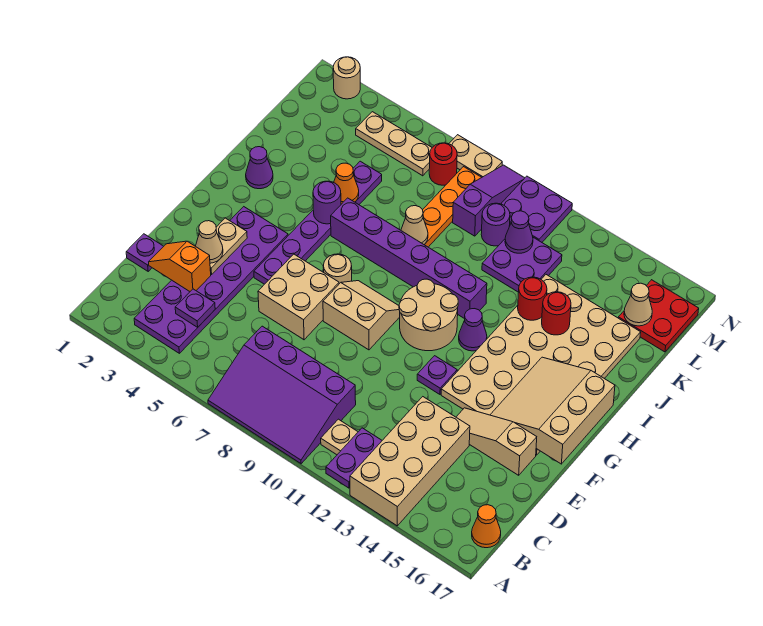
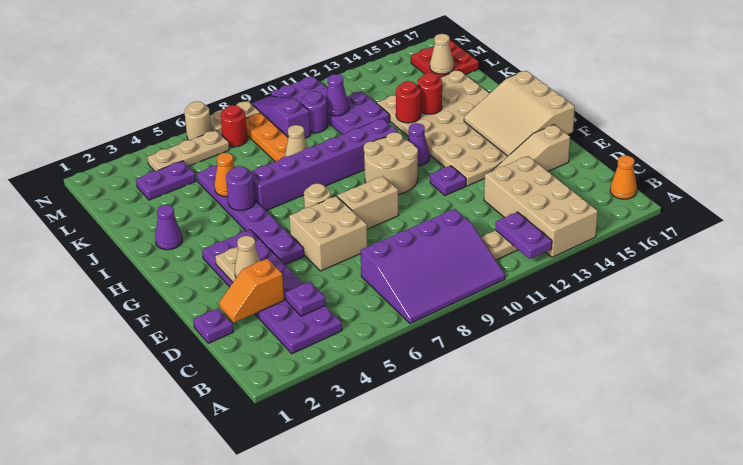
none -> purple 1x2 plate [136,161,196,200]
tan 1x1 round brick [333,57,360,99] -> tan 1x1 round brick moved to [184,101,211,140]

